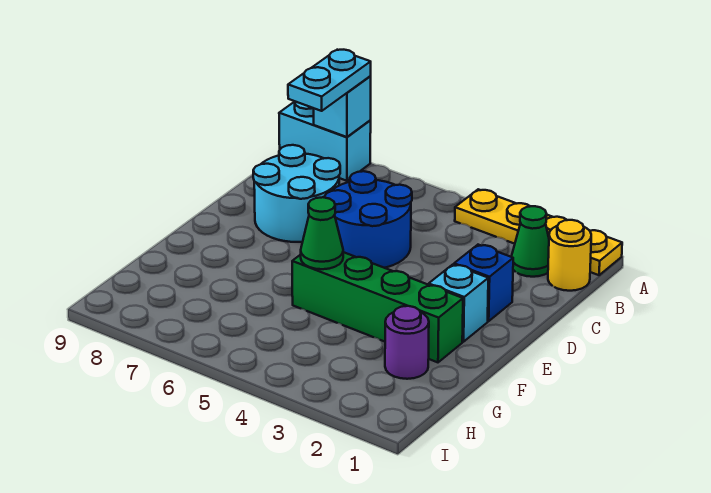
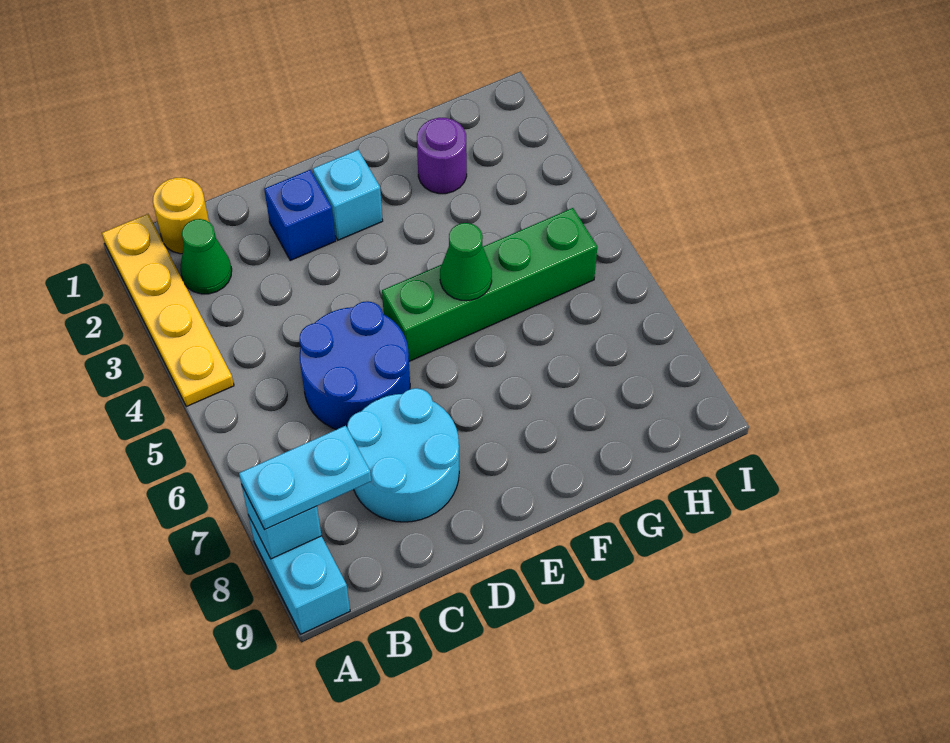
green 1x4 brick [292,252,463,362] -> green 1x4 brick turned to [382,208,597,361]

